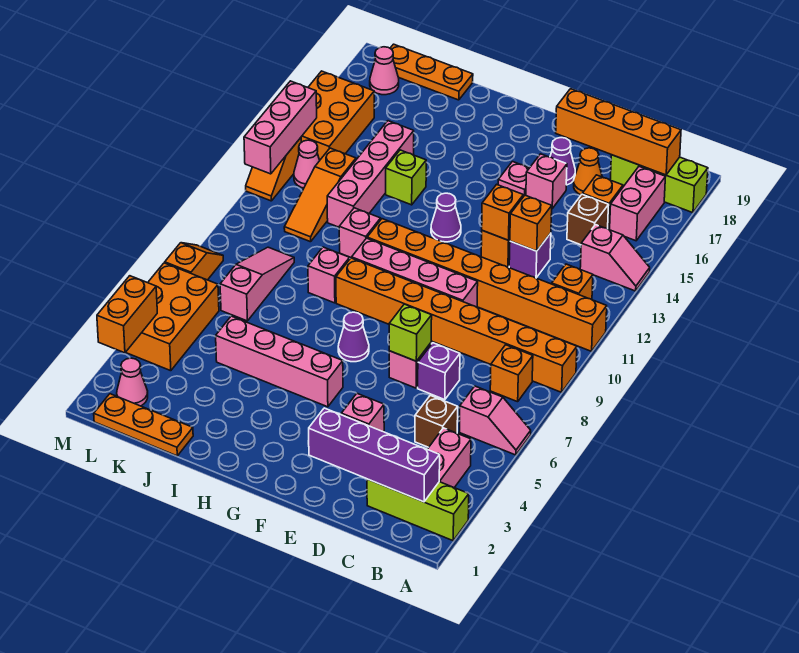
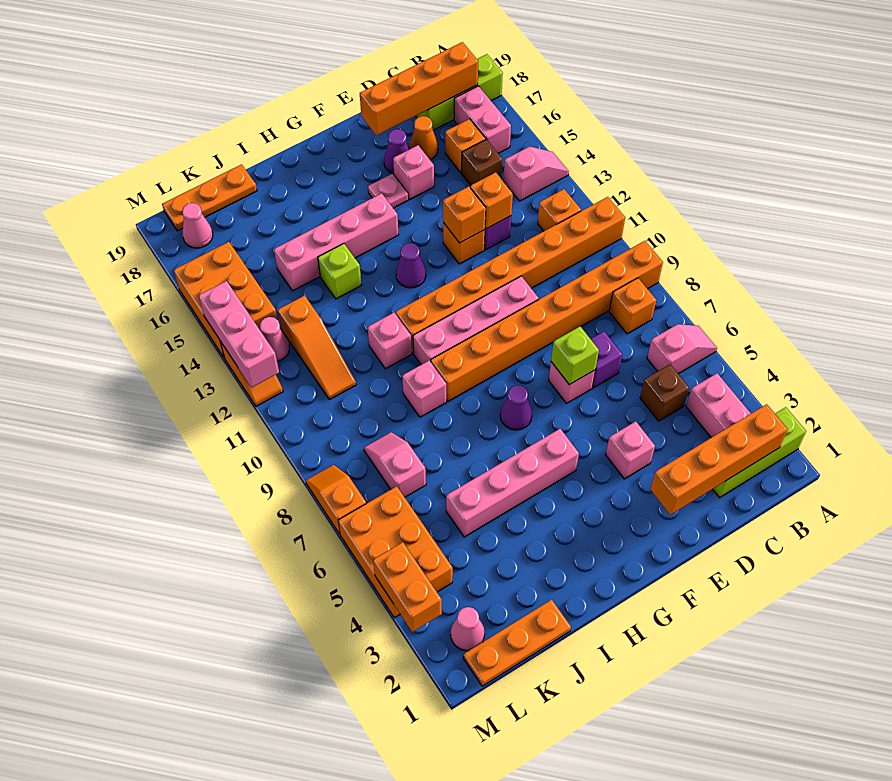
purple 1x4 brick [309,408,440,502] -> orange 1x4 brick [650,404,788,515]
pink 1x4 brick [327,121,414,227] -> pink 1x4 brick turned to [274,193,398,291]
pink 1x3 slope [220,247,294,321] -> pink 1x2 slope [364,432,426,497]

